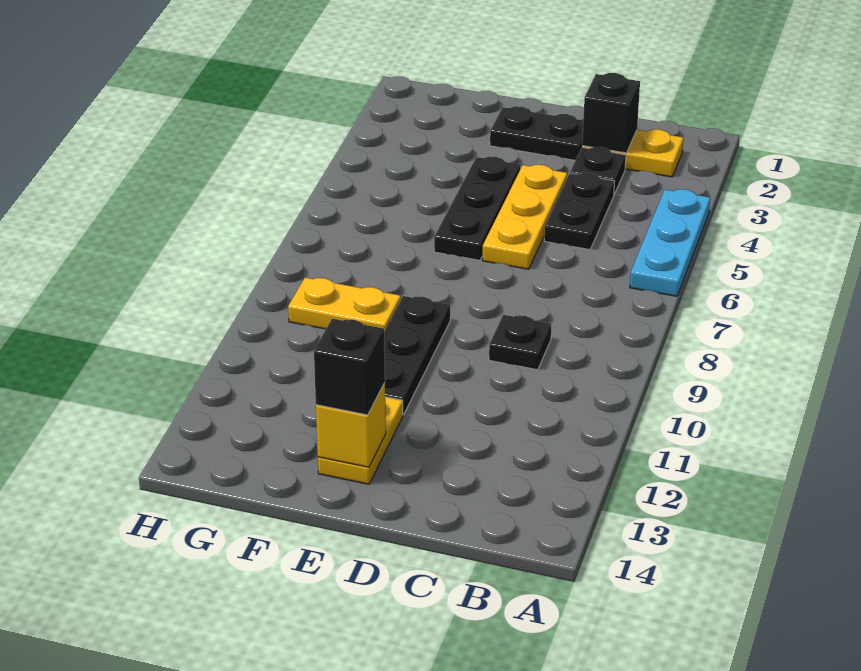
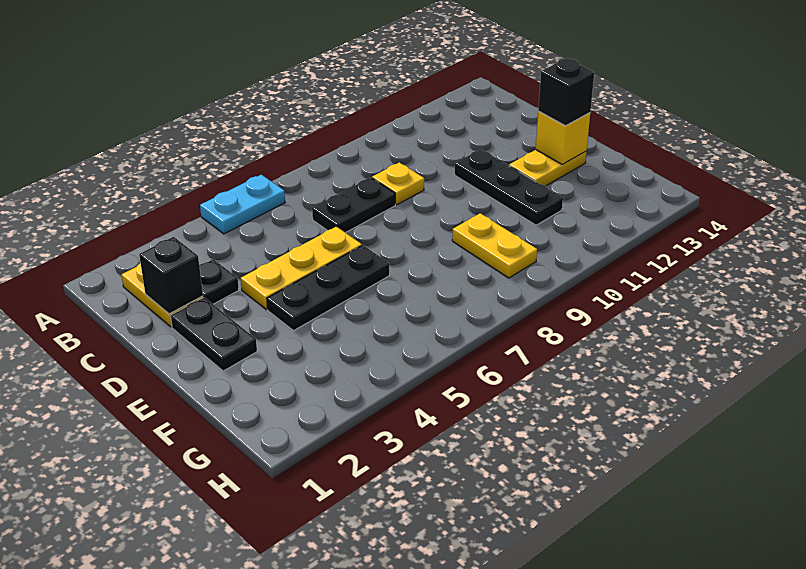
cyan 1x3 plate [630,189,710,296] -> cyan 1x2 plate [200,175,285,234]
black 1x2 plate [544,173,614,250] -> black 1x2 plate moved to [312,177,395,233]
black 1x1 plate [489,315,551,370] -> yellow 1x1 plate [372,162,424,205]
black 1x3 plate [384,296,450,415] -> black 1x3 plate turned to [455,149,563,225]

